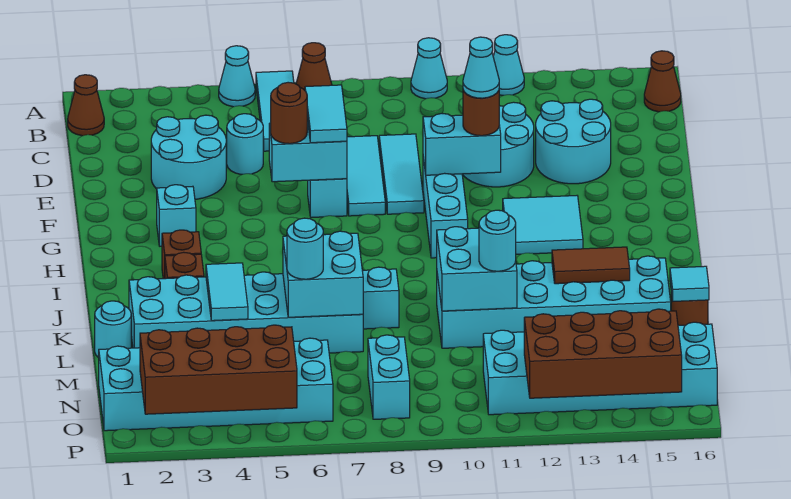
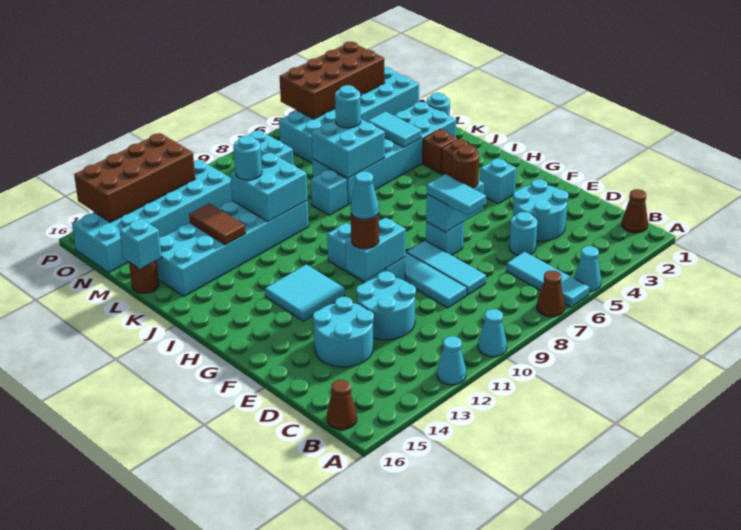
brown 1x2 tile [552,247,630,284] -> brown 1x2 tile turned to [189,203,246,245]
cyan 1x1 tile [670,266,709,301] -> cyan 1x1 brick [120,219,162,269]

